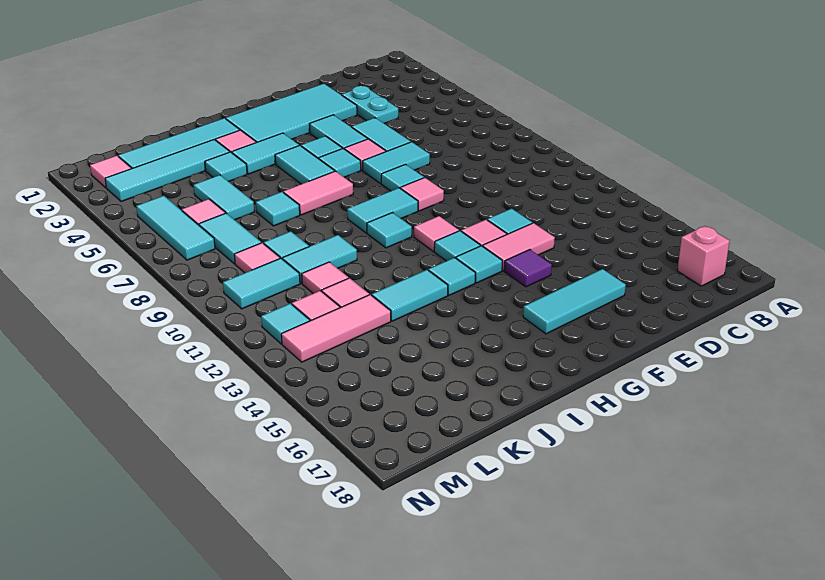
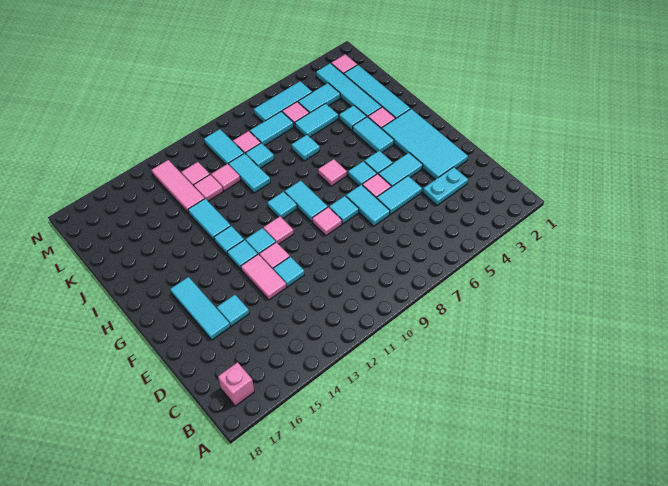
purple 1x1 tile [504,250,552,287] -> none
cyan 1x2 tile [275,146,334,184] -> cyan 1x2 tile moved to [298,83,340,113]
pink 1x2 tile [283,171,353,215] -> pink 1x1 tile [318,159,347,186]
cyan 1x1 tile [261,303,310,344] -> cyan 1x1 tile moved to [217,295,249,326]

